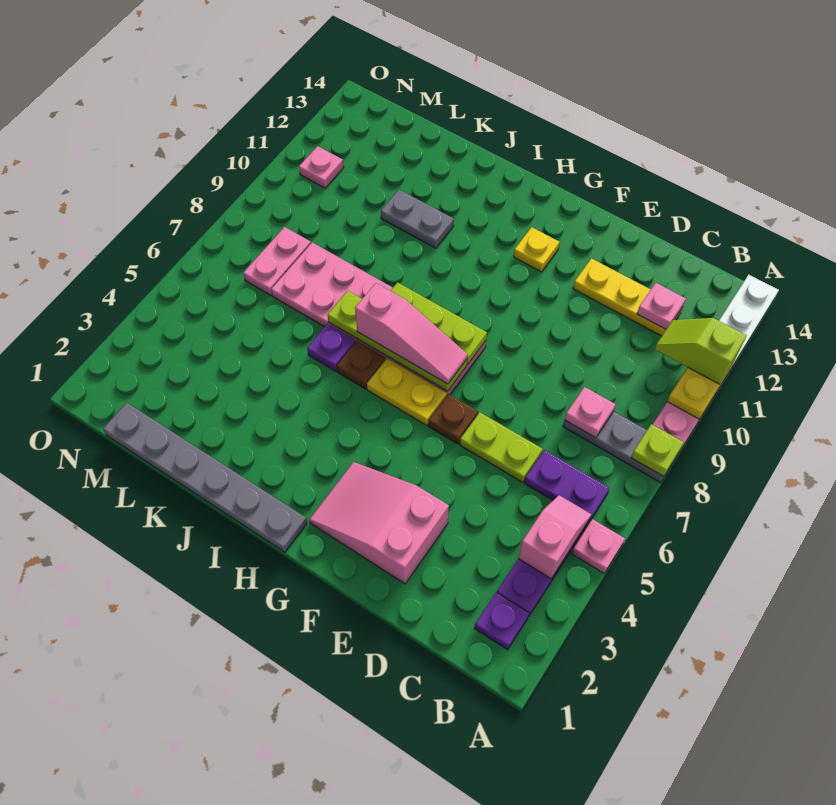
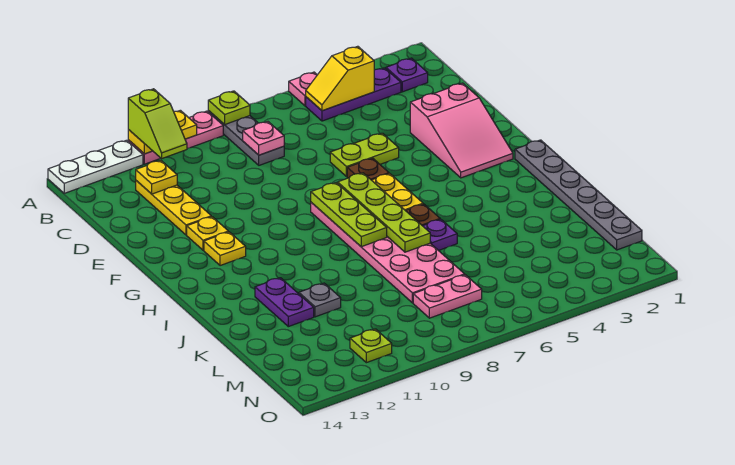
pink 1x2 slope [518,495,592,579] -> yellow 1x2 slope [306,46,374,111]
purple 1x2 plate [524,450,609,522] -> purple 1x2 plate moved to [255,278,314,327]
pink 1x1 plate [637,283,686,329] -> yellow 1x1 plate [136,161,177,194]
lime 1x2 plate [460,412,543,482] -> lime 1x2 plate turned to [330,133,399,177]
none -> yellow 1x1 plate [187,217,228,250]
pink 1x3 slope [355,283,468,384] -> none
grey 1x2 plate [381,190,454,248] -> grey 1x1 plate [299,283,341,317]
pink 1x1 plate [299,146,344,188] -> lime 1x1 plate [350,329,392,363]

